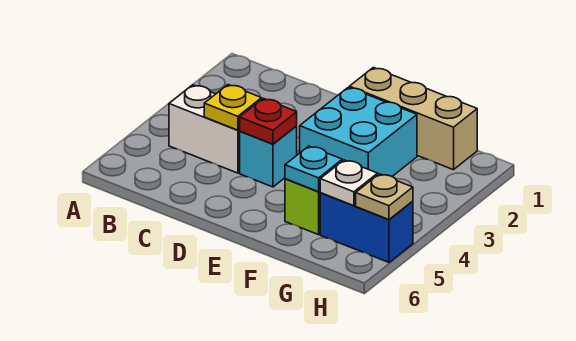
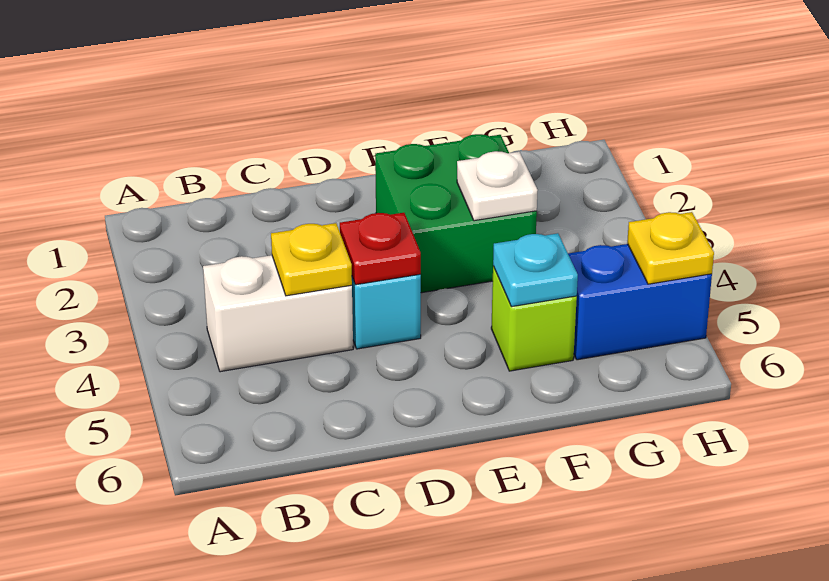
tan 1x3 brick [350,68,477,170] -> none
cyan 2x2 brick [300,87,417,176] -> green 2x2 brick [375,134,537,293]
white 1x1 plate [320,160,378,206] -> white 1x1 plate moved to [457,151,538,221]
tan 1x1 plate [356,174,413,219] -> yellow 1x1 plate [627,212,714,284]

